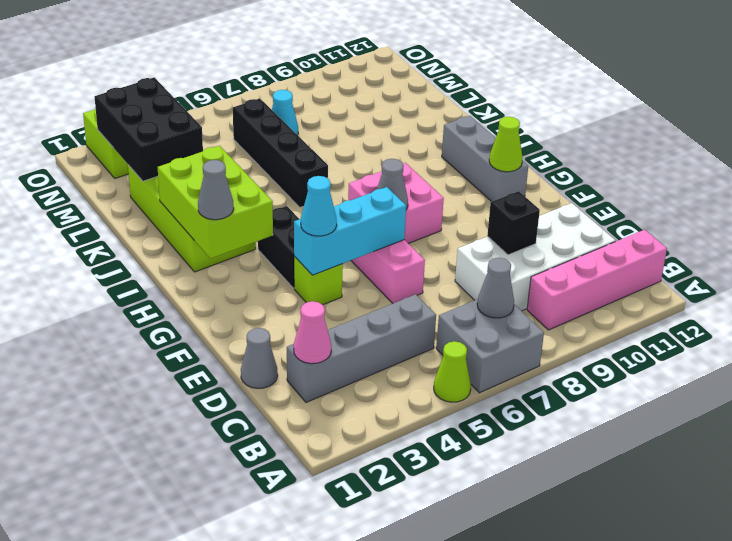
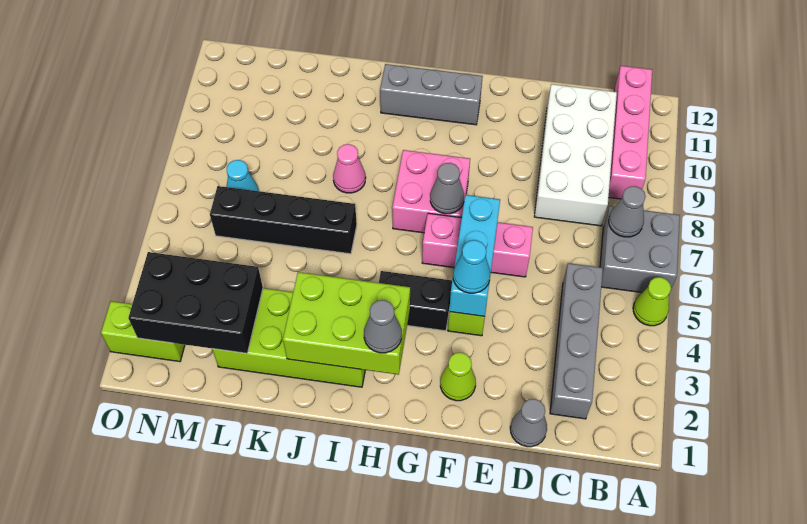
pink 1x1 cone [294,301,331,364] -> pink 1x1 cone moved to [333,144,366,193]
black 1x1 brick [487,191,540,255] -> none
lime 1x1 cone [489,117,523,172] -> lime 1x1 cone moved to [440,352,476,401]

